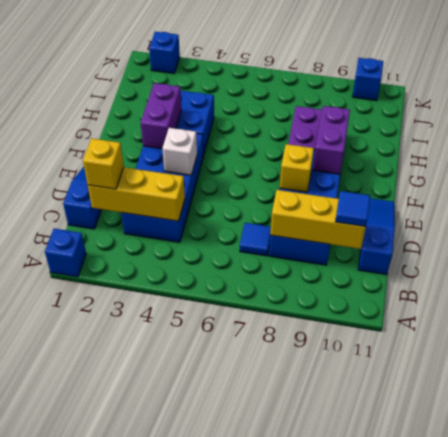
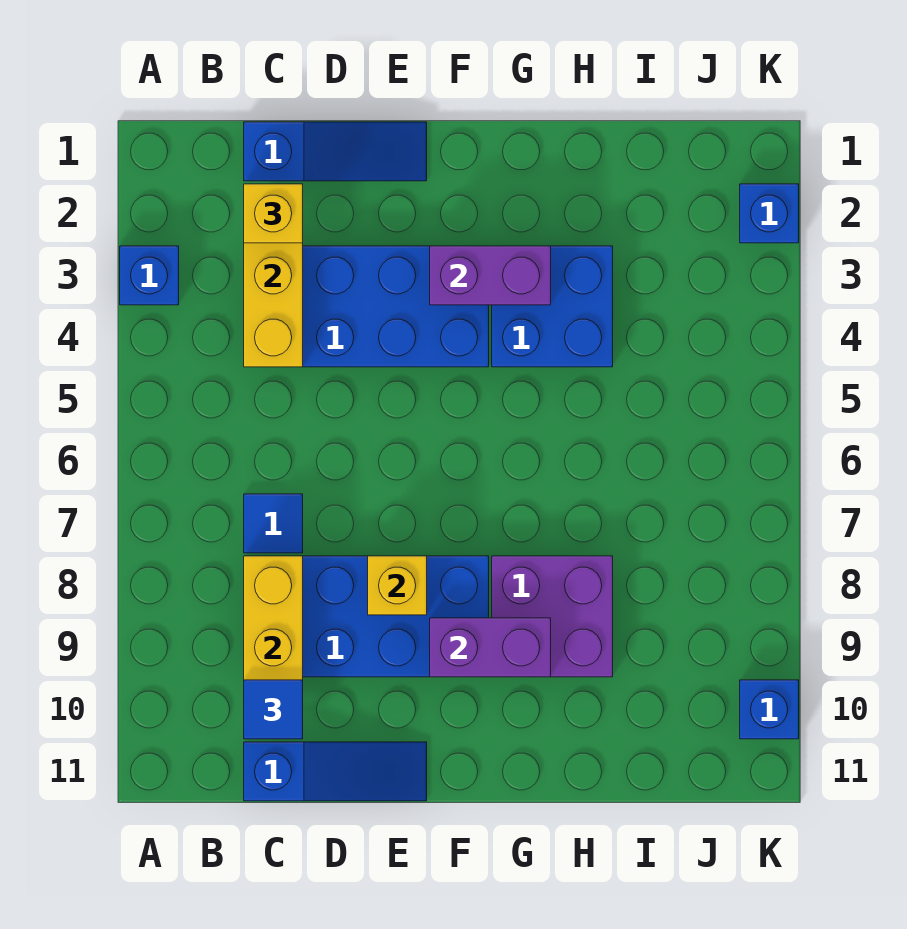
blue 1x1 brick [45,229,86,277] -> blue 1x1 brick moved to [120,246,179,305]
white 1x1 brick [162,128,197,175] -> none

